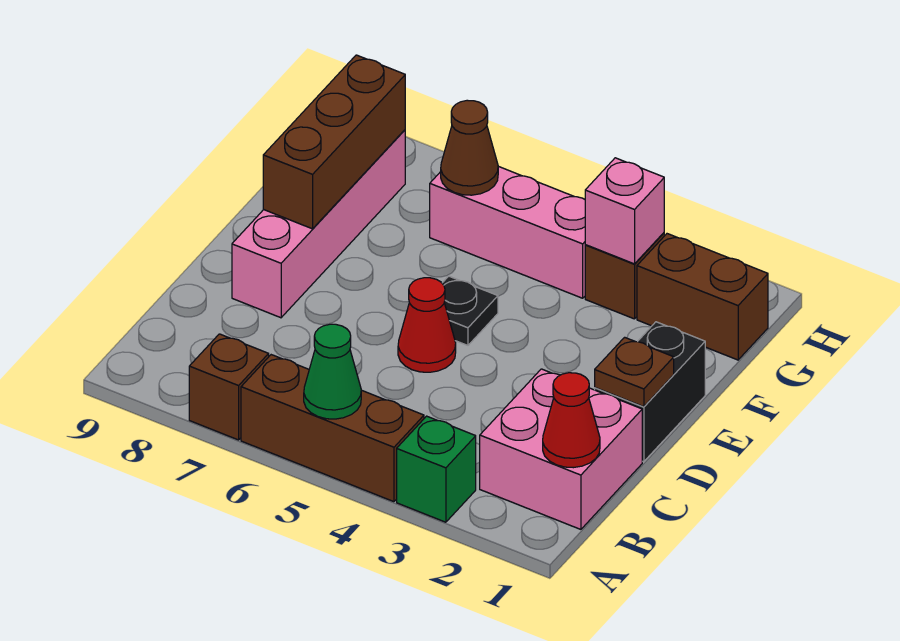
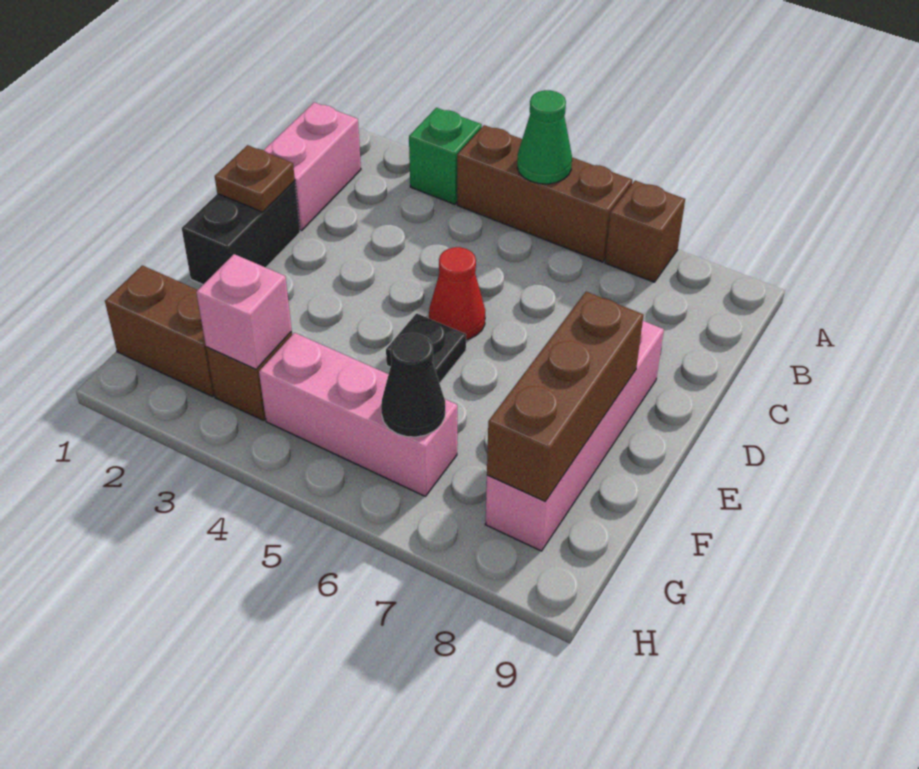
pink 2x2 brick [480,369,642,529] -> pink 1x2 brick [264,102,361,231]
red 1x1 cone [543,373,600,468] -> none
brown 1x1 cone [441,100,498,195] -> black 1x1 cone [381,333,445,437]

